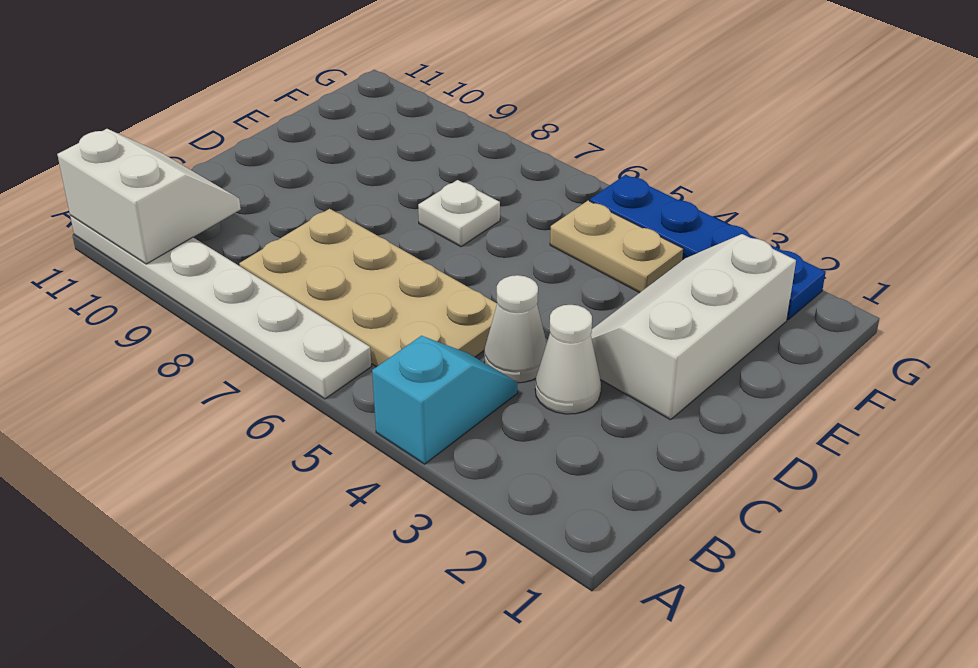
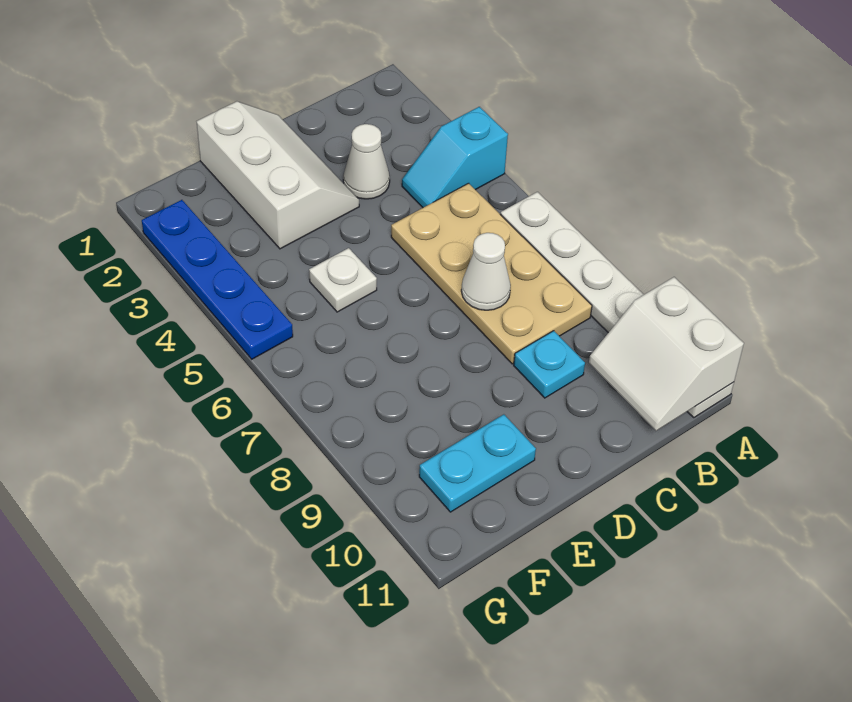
white 1x1 cone [484,275,547,383] -> white 1x1 cone moved to [461,233,511,310]
none -> cyan 1x1 plate [514,331,585,398]
white 2x3 slope [591,234,796,420] -> white 2x3 slope turned to [196,101,359,249]
white 1x1 plate [418,180,500,247] -> white 1x1 plate moved to [309,248,377,312]
none -> cyan 1x2 plate [419,414,536,512]
tan 1x2 plate [550,201,683,293] -> none

